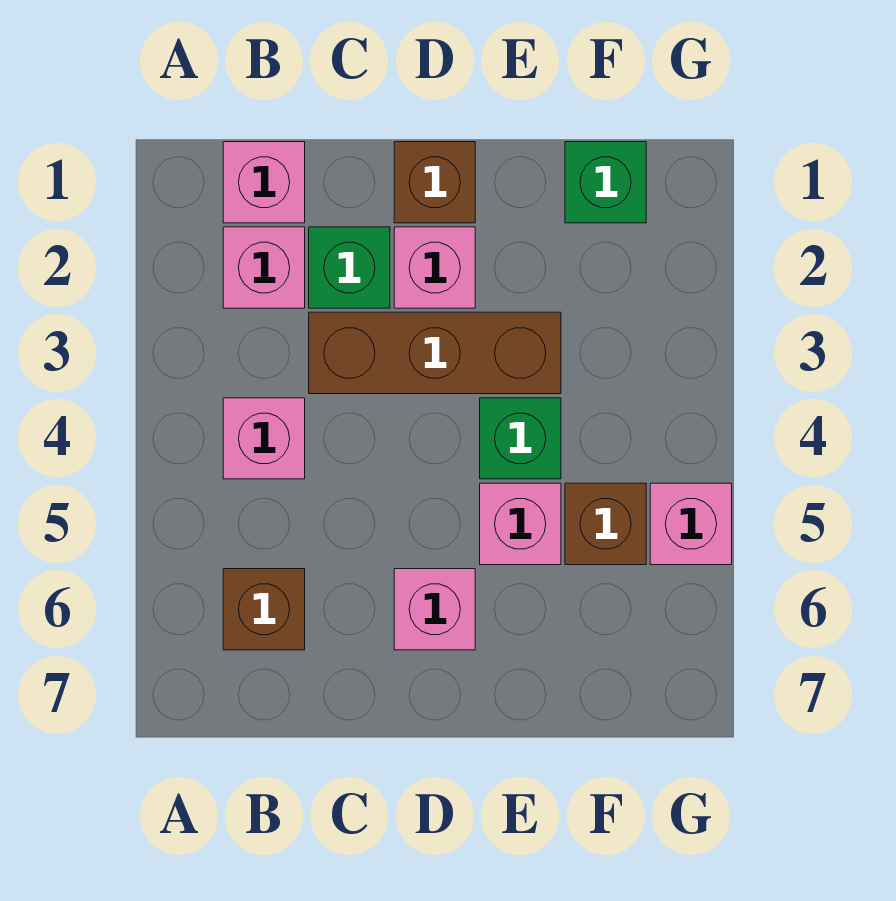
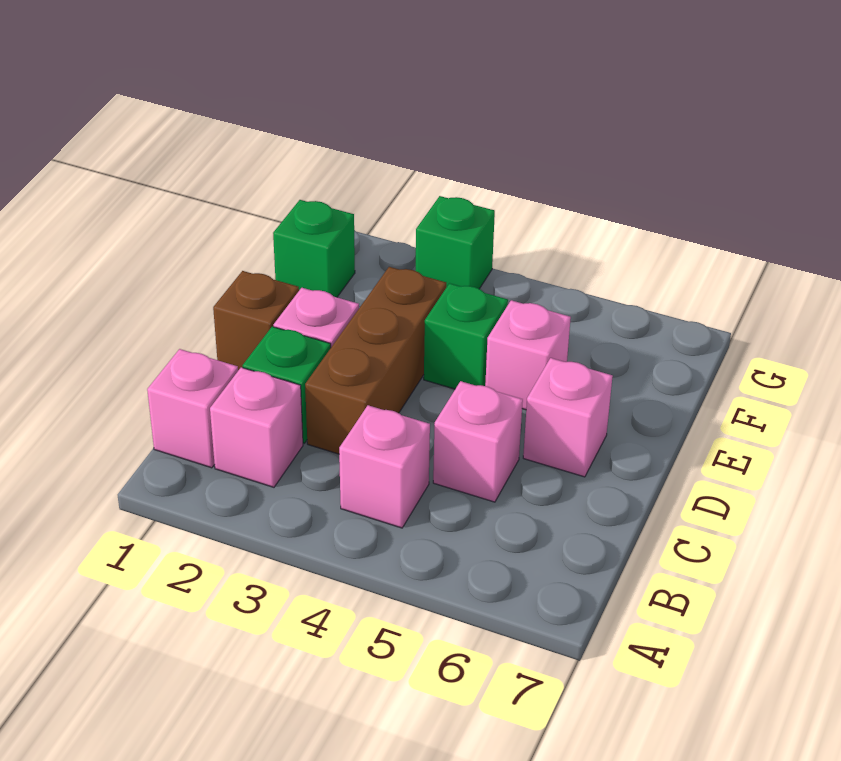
brown 1x1 brick [223,569,305,650] -> none
brown 1x1 brick [565,483,646,565] -> none
none -> green 1x1 brick [416,196,495,289]
pink 1x1 brick [650,483,732,565] -> pink 1x1 brick moved to [433,381,523,502]

